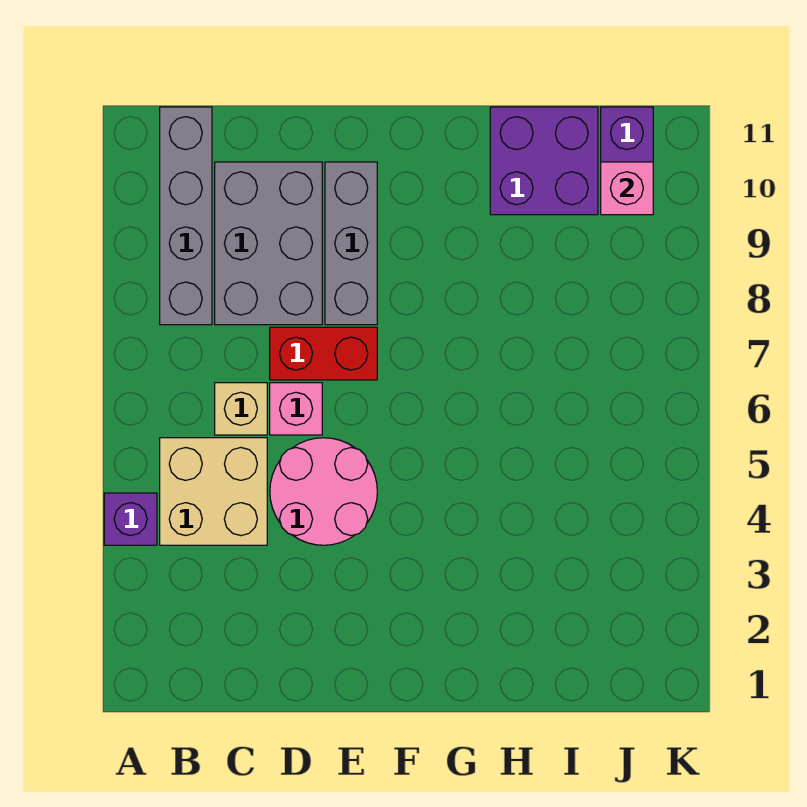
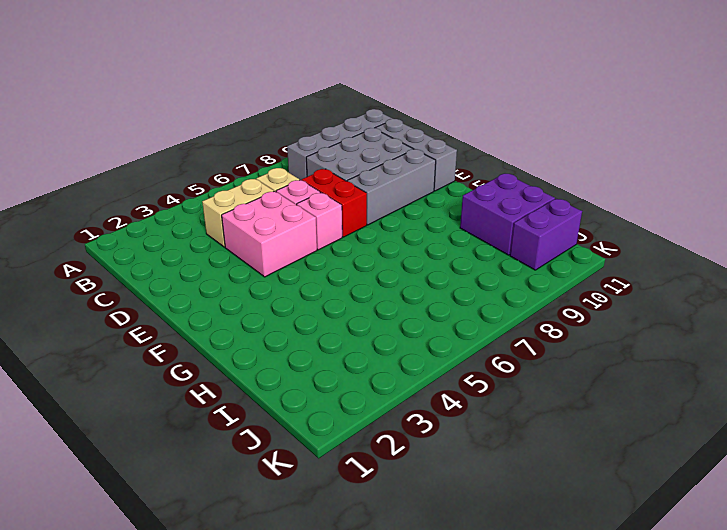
purple 1x1 brick [104,493,157,545] -> none
tan 2x2 brick [160,438,267,545] -> tan 1x2 brick [202,179,274,247]
none -> grey 1x3 brick [375,119,457,191]
pink 2x2 round brick [270,438,377,545] -> pink 2x2 brick [222,191,317,277]
pink 1x1 brick [601,162,653,215] -> pink 1x1 brick moved to [297,193,342,250]

